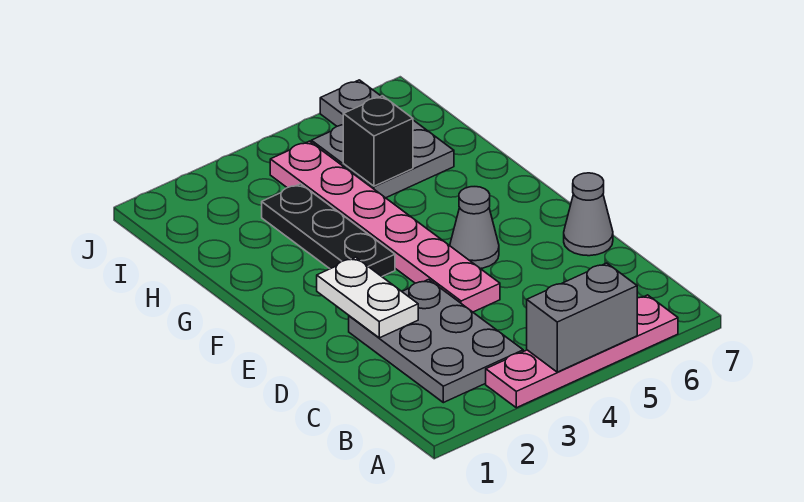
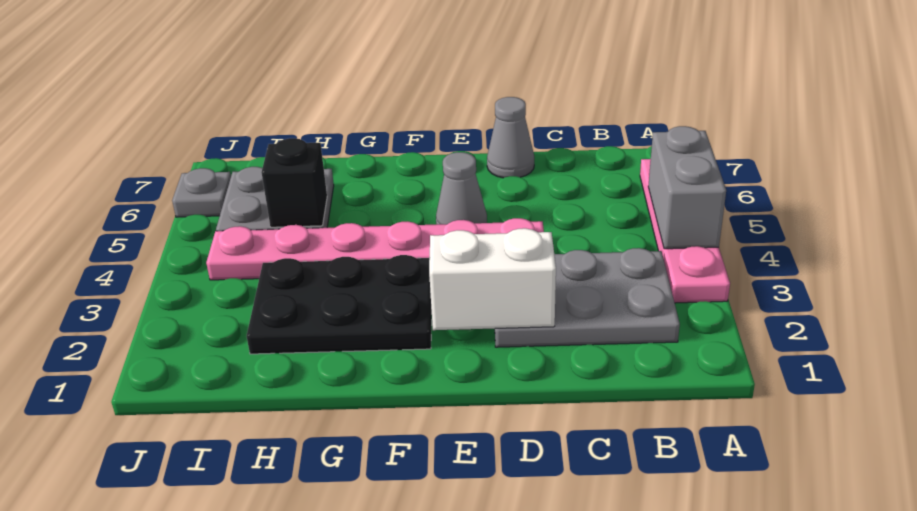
white 1x2 plate [317,257,418,338] -> white 1x2 brick [429,228,556,330]
black 1x3 plate [262,184,395,277] -> black 2x3 plate [247,255,432,354]

